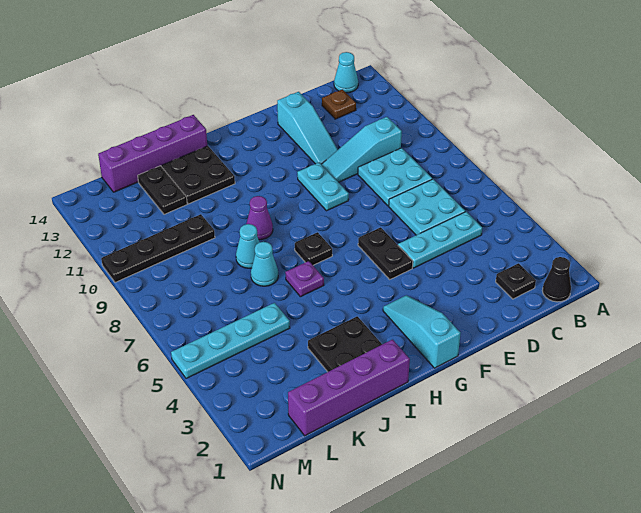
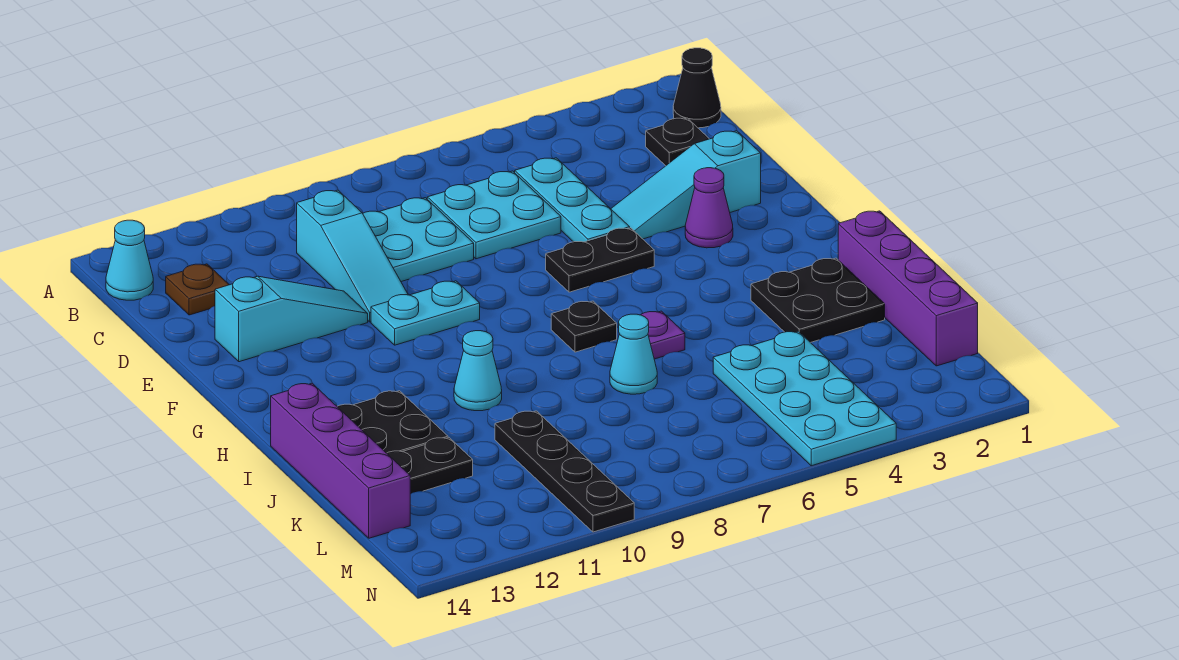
cyan 1x3 slope [383,295,460,368] -> cyan 1x3 slope moved to [611,131,761,239]
purple 1x1 cone [246,196,273,240] -> purple 1x1 cone moved to [685,168,733,248]
cyan 1x1 cone [236,224,259,268] -> cyan 1x1 cone moved to [454,331,502,411]
cyan 1x4 plate [171,303,290,379] -> cyan 2x4 plate [713,331,896,466]

